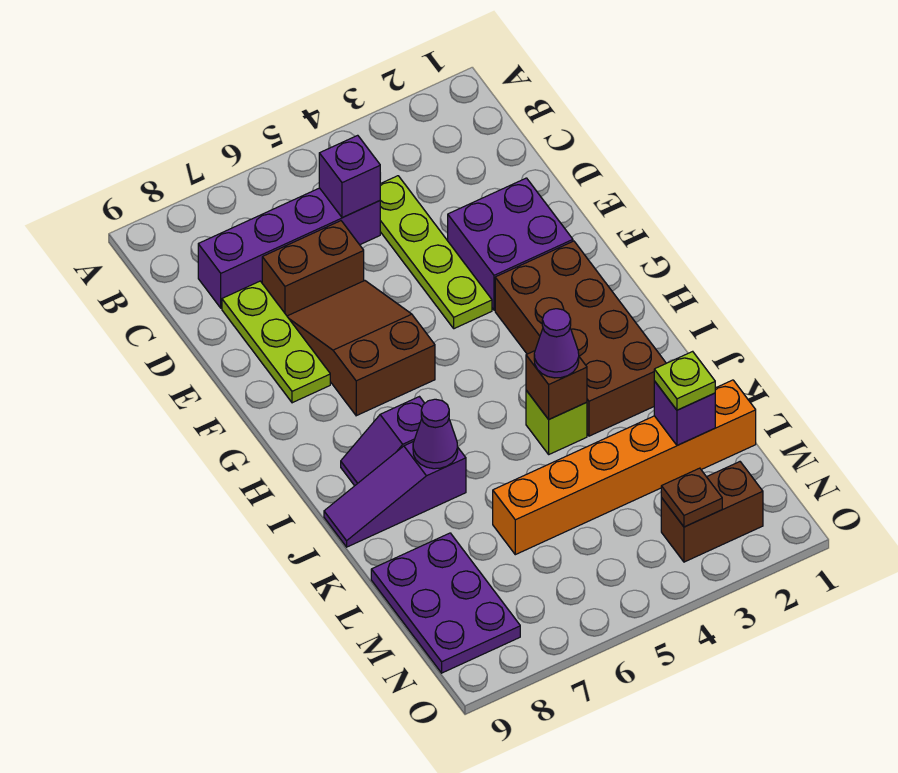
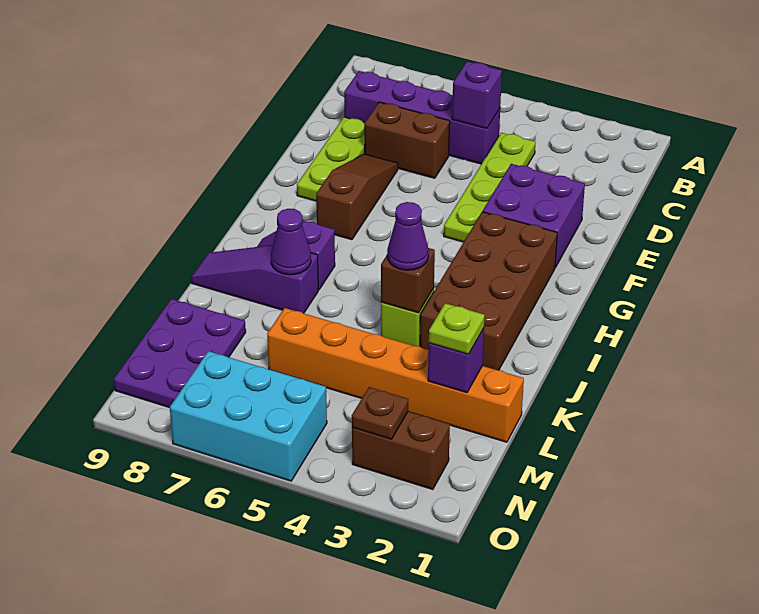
brown 2x3 slope [287,281,435,416] -> brown 1x3 slope [316,154,398,240]
none -> cyan 2x3 brick [170,351,327,481]

